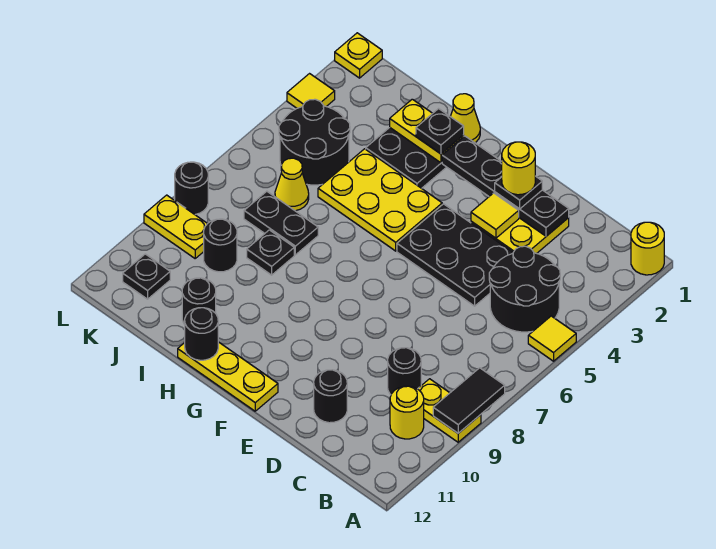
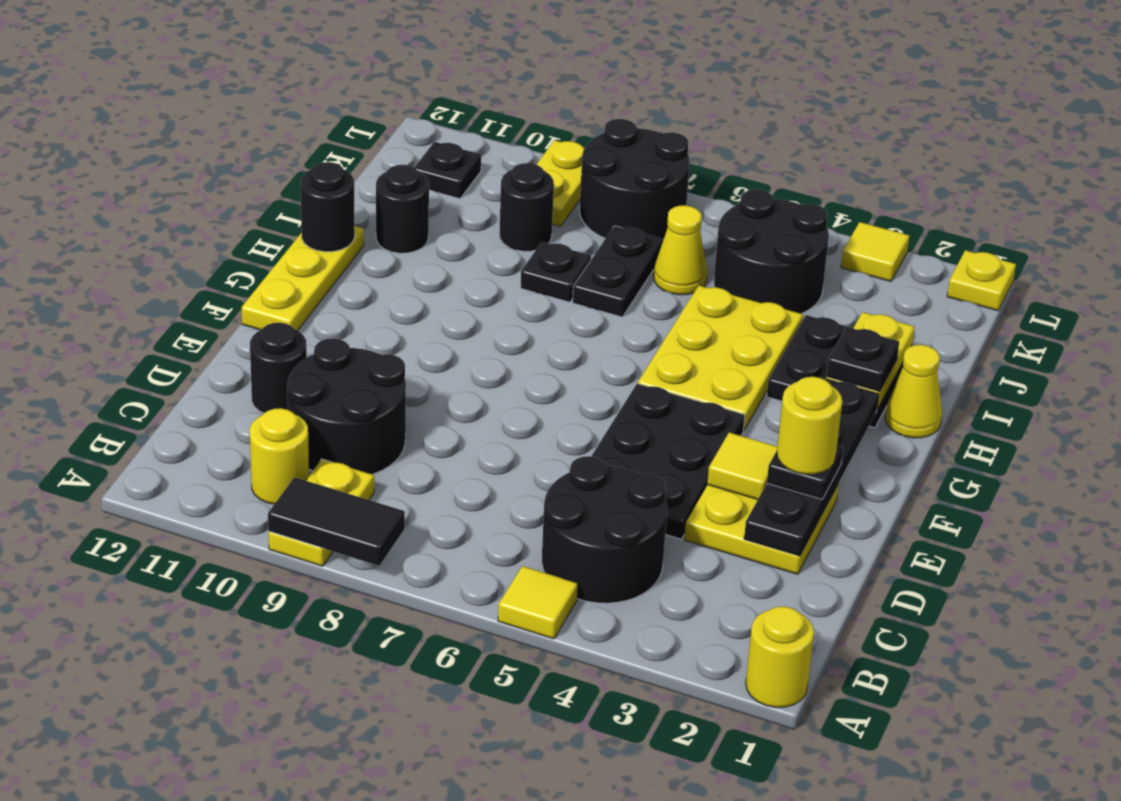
black 1x1 round brick [388,348,421,395] -> black 2x2 round brick [287,338,406,474]
black 1x1 round brick [175,162,208,214] -> black 2x2 round brick [580,119,690,239]

